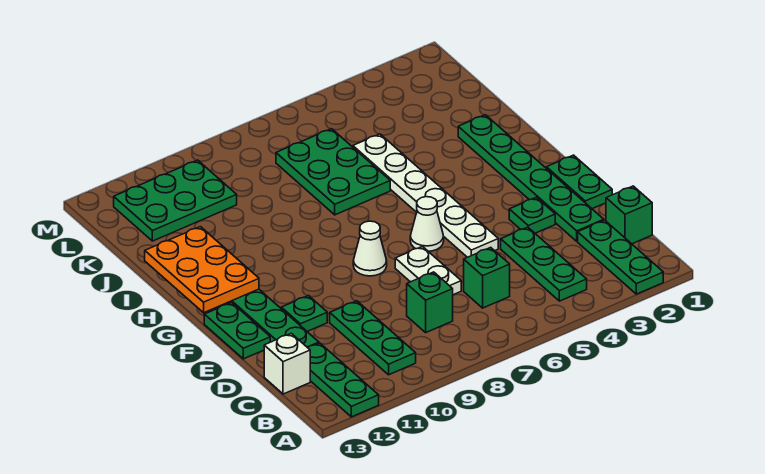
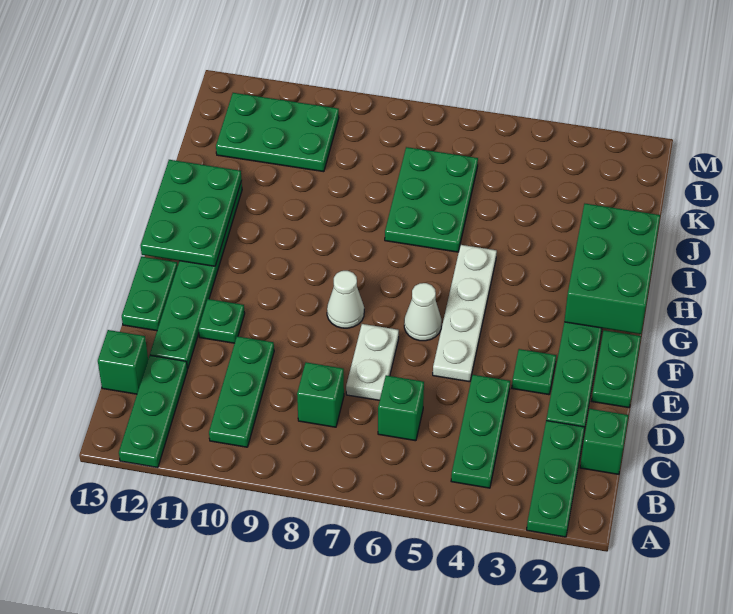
white 1x1 brick [264,333,310,394] -> green 1x1 brick [98,330,148,394]
white 1x6 plate [353,134,498,257] -> white 1x4 plate [433,245,497,382]
none -> green 2x3 brick [564,204,660,334]
orange 2x3 plate [145,227,259,313] -> green 2x3 plate [141,160,242,266]

